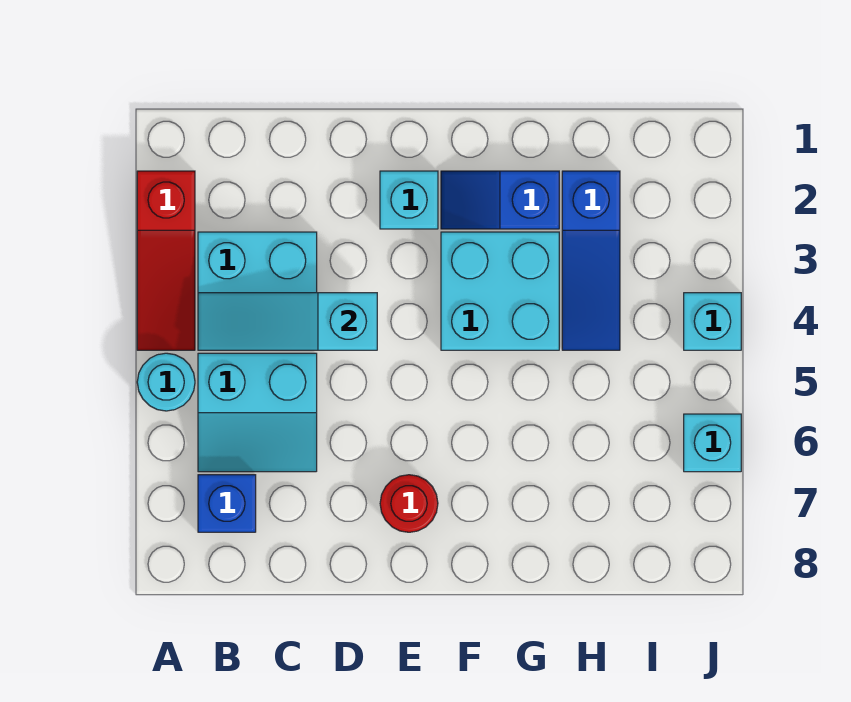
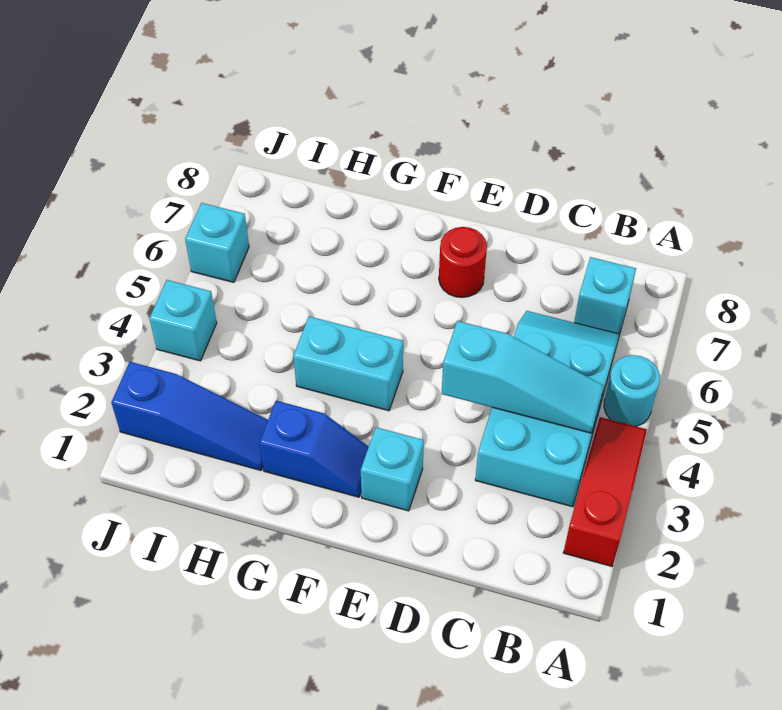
blue 1x1 brick [198,475,256,532] -> cyan 1x1 brick [574,257,636,334]
cyan 2x2 brick [441,232,559,350] -> cyan 1x2 brick [293,316,403,411]
blue 1x3 slope [562,171,620,350] -> blue 1x3 slope turned to [111,362,268,470]

